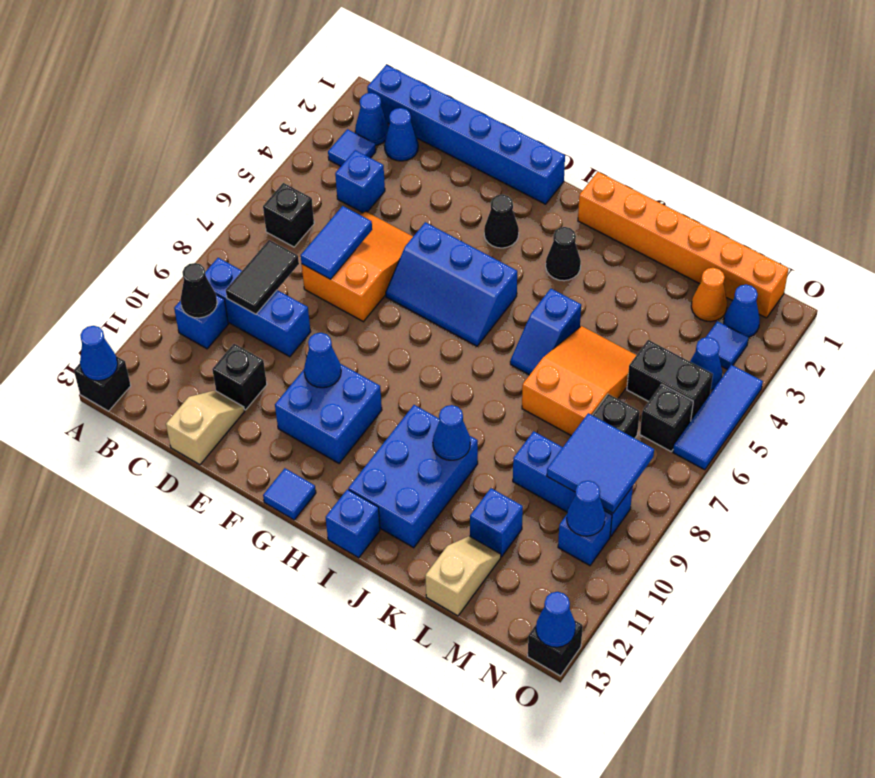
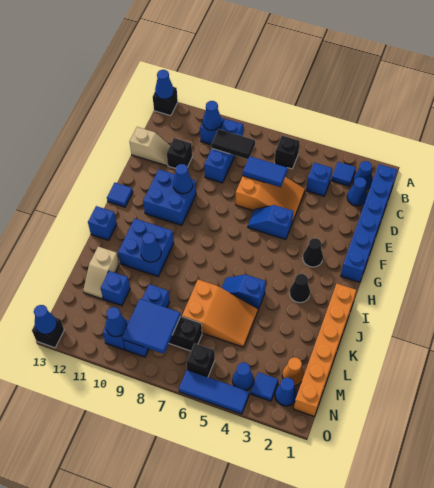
black 1x1 cone [180,263,217,318] -> blue 1x1 cone [203,101,222,130]
blue 2x3 slope [386,222,517,346] -> blue 1x2 slope [248,205,293,240]
blue 2x3 brick [348,405,478,548] -> blue 2x2 brick [118,219,174,276]
tan 1x2 slope [425,536,501,616] -> tan 1x2 slope turned to [83,247,119,299]
black 1x2 brick [627,340,713,420] -> none

